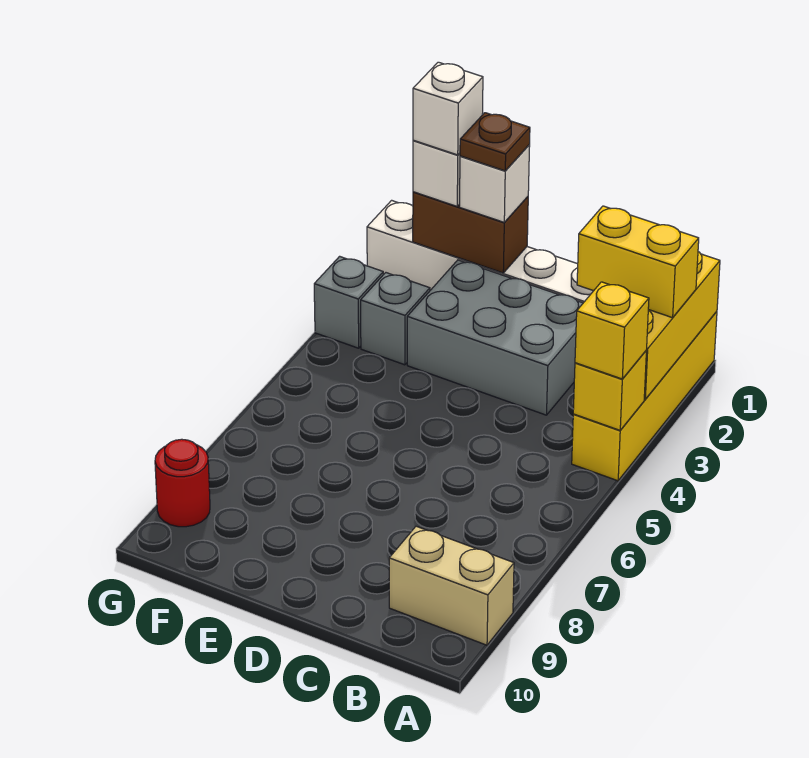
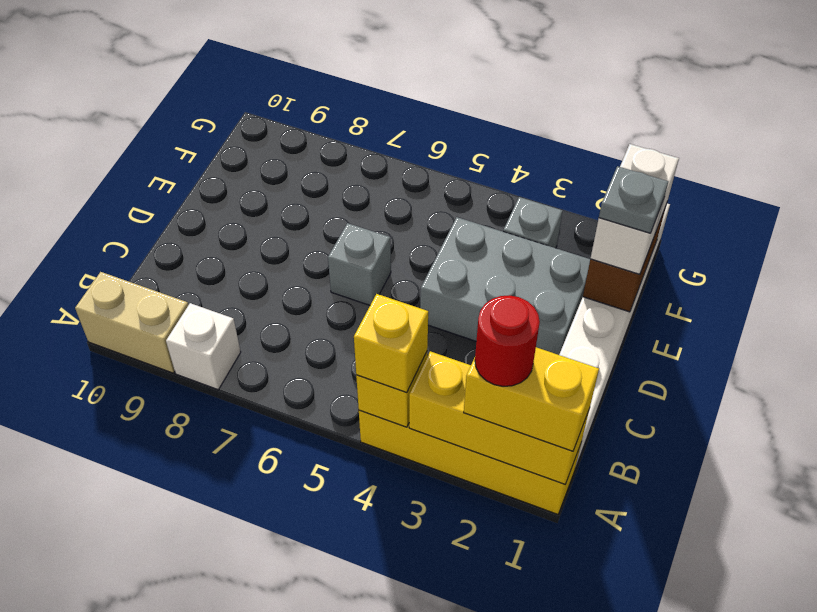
yellow 1x2 brick [577,206,699,318] -> yellow 1x2 brick turned to [464,347,599,451]
tan 1x2 brick [389,526,514,645] -> tan 1x2 brick turned to [75,272,188,373]
grey 2x3 brick [407,260,583,415] -> grey 2x3 brick turned to [420,217,590,355]
brown 1x1 plate [460,113,530,171] -> grey 1x1 plate [599,166,668,233]
white 1x1 brick [413,62,483,155] -> white 1x1 brick moved to [166,303,241,390]
grey 1x1 brick [314,256,383,348] -> grey 1x1 brick moved to [328,223,391,305]
red 1x1 round brick [155,439,210,527] -> red 1x1 round brick moved to [475,295,540,386]

